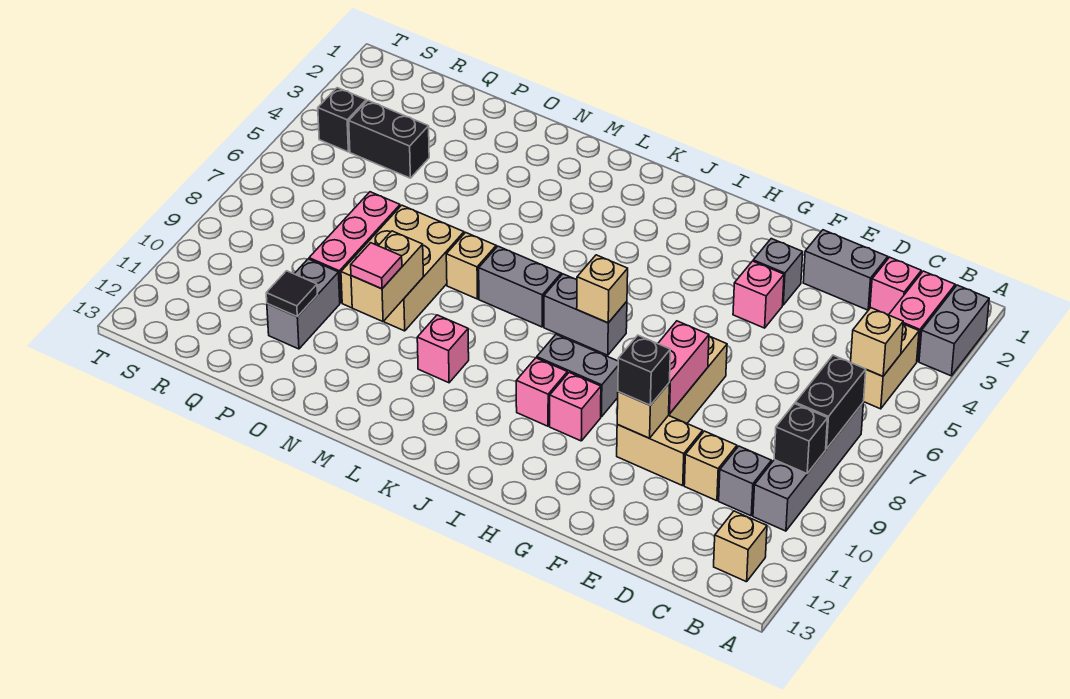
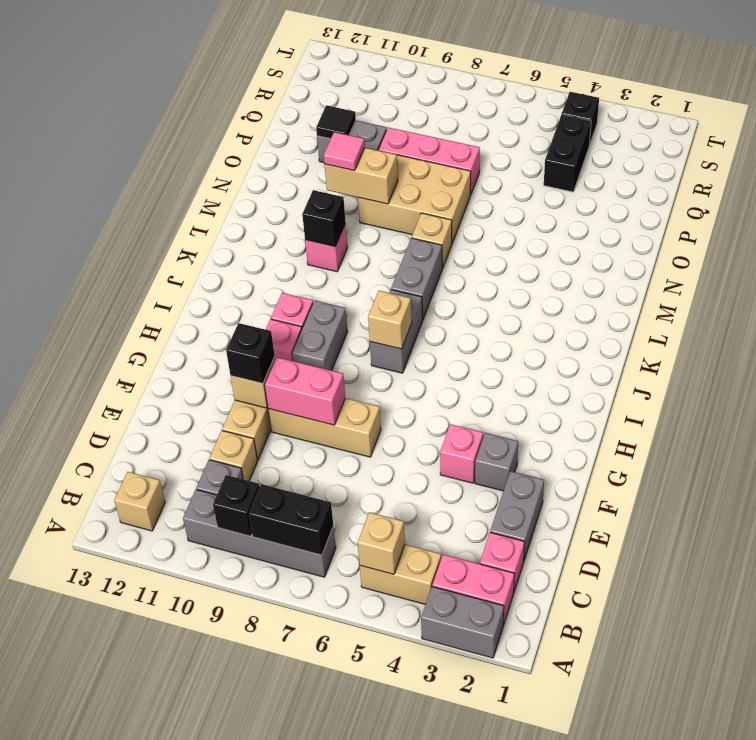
none -> black 1x1 brick [302,190,346,247]

